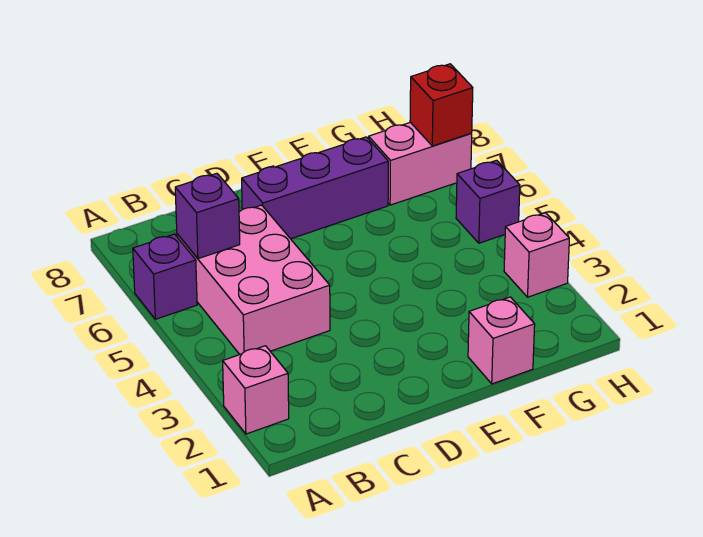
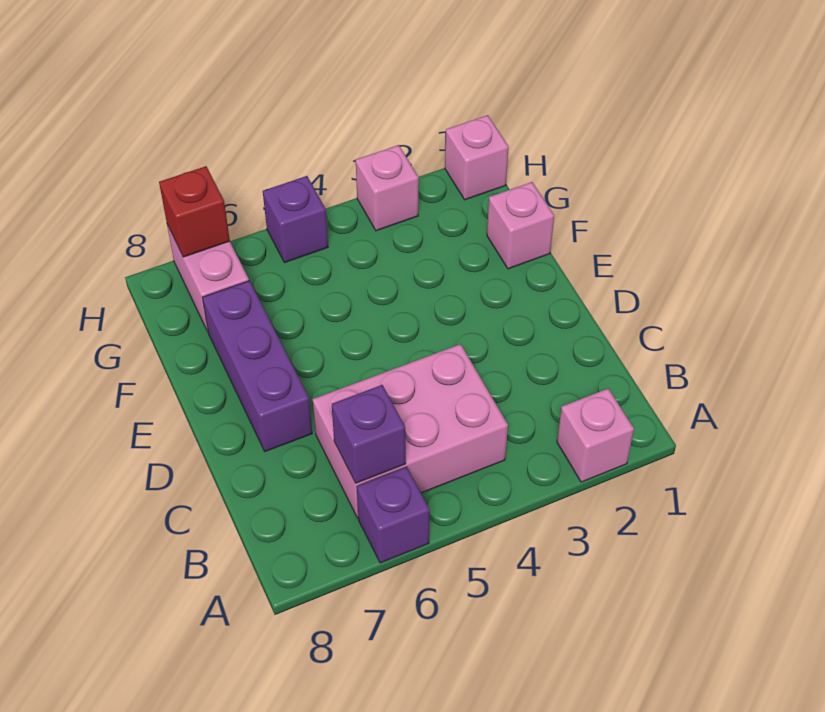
none -> pink 1x1 brick [445,115,509,200]

